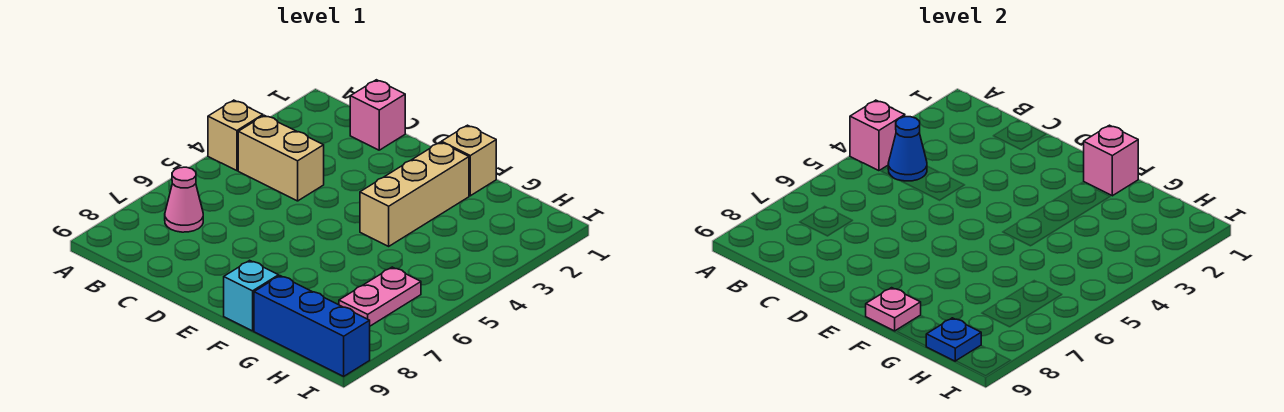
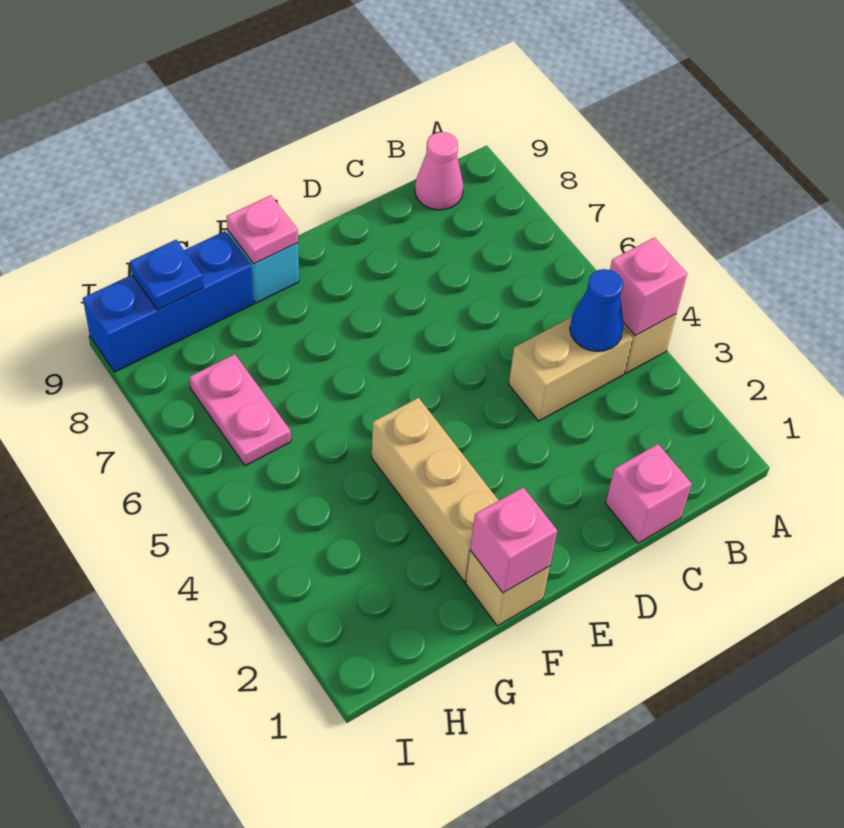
pink 1x1 cone [165,167,203,232] -> pink 1x1 cone moved to [415,132,463,210]

